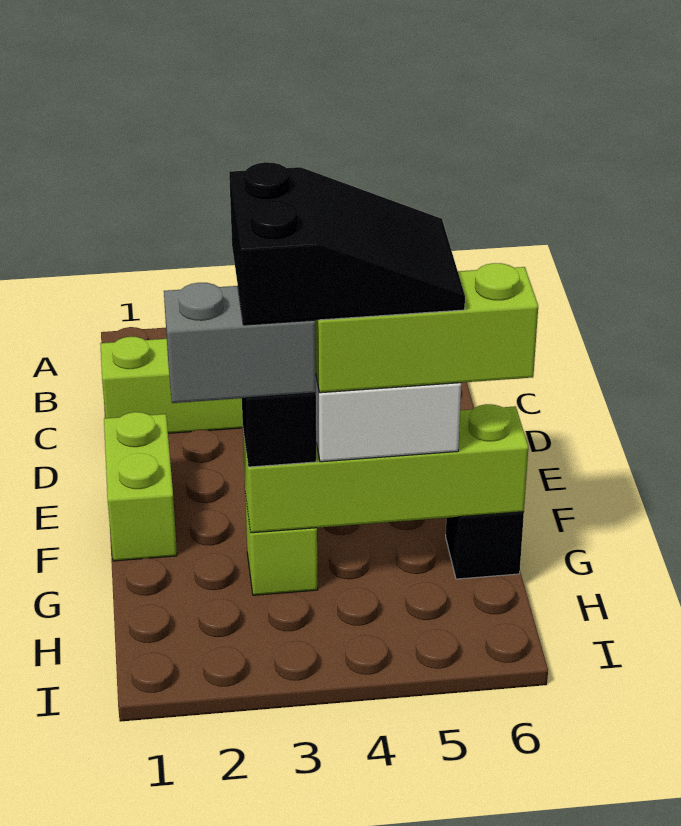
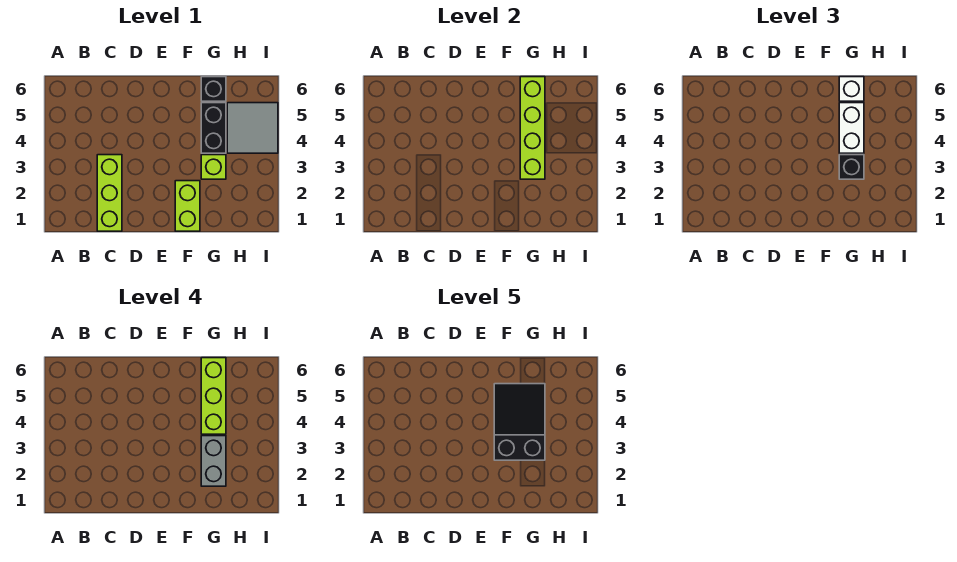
lime 1x2 brick [104,412,177,561] -> lime 1x2 brick turned to [175,181,200,231]
none -> black 1x2 brick [201,103,226,153]
none -> white 1x1 brick [839,77,864,101]
none -> grey 2x2 tile [227,103,278,153]

